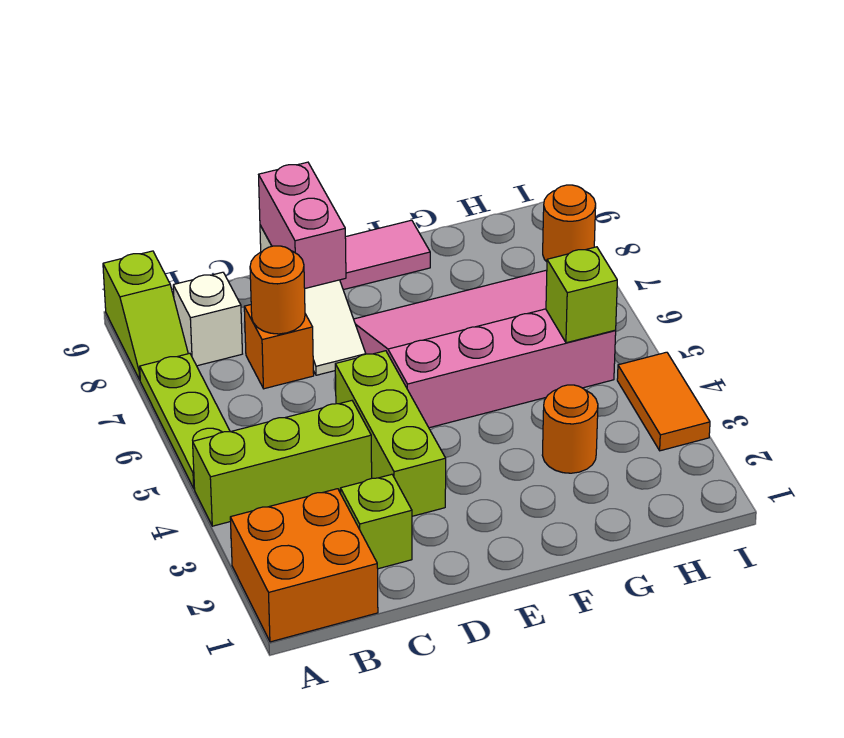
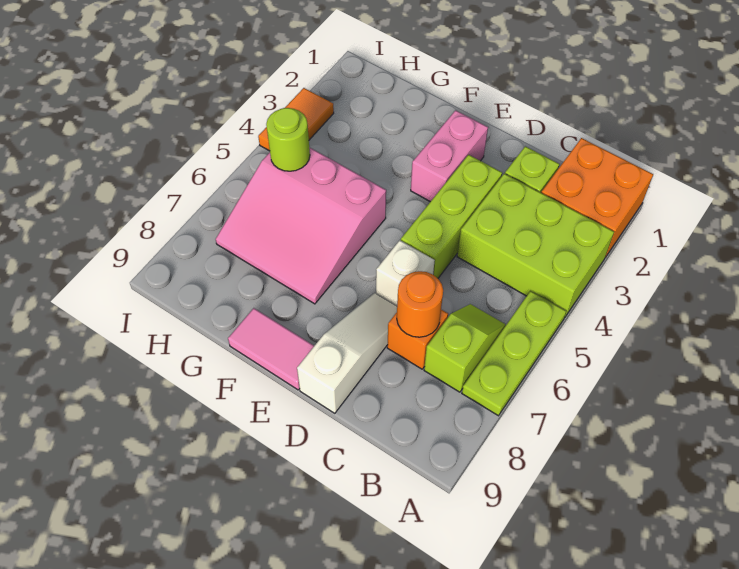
lime 1x3 brick [193,401,372,526] -> lime 2x3 brick [457,174,614,317]
lime 1x2 slope [103,251,188,380] -> lime 1x2 slope moved to [424,304,506,392]
white 1x1 brick [173,272,242,366] -> white 1x1 brick moved to [376,240,435,305]
pink 1x2 brick [259,162,346,288] -> pink 1x2 brick moved to [411,110,488,202]
pink 3x4 slope [354,270,616,428] -> pink 3x3 slope [216,147,386,304]
orange 1x1 round brick [542,385,598,473] -> none
lime 1x1 brick [546,247,617,343] -> lime 1x1 round brick [266,108,310,171]
orange 1x1 round brick [543,185,596,262] -> none

